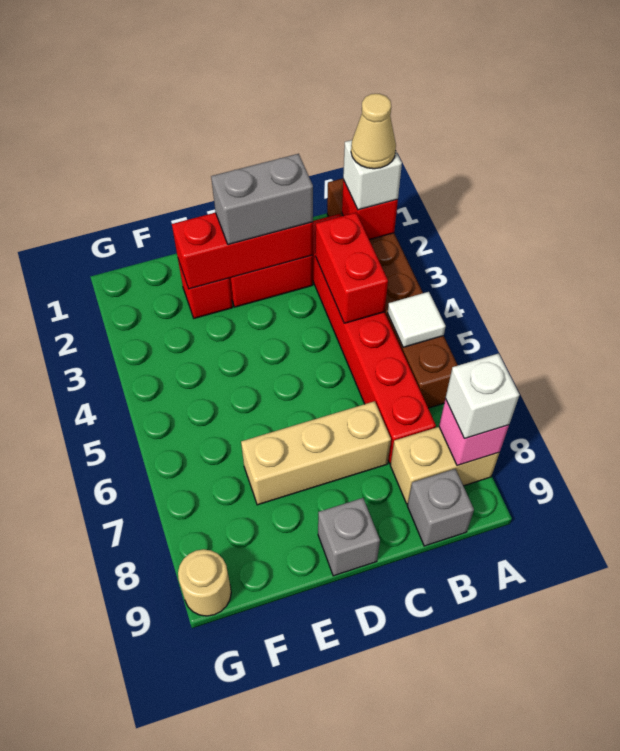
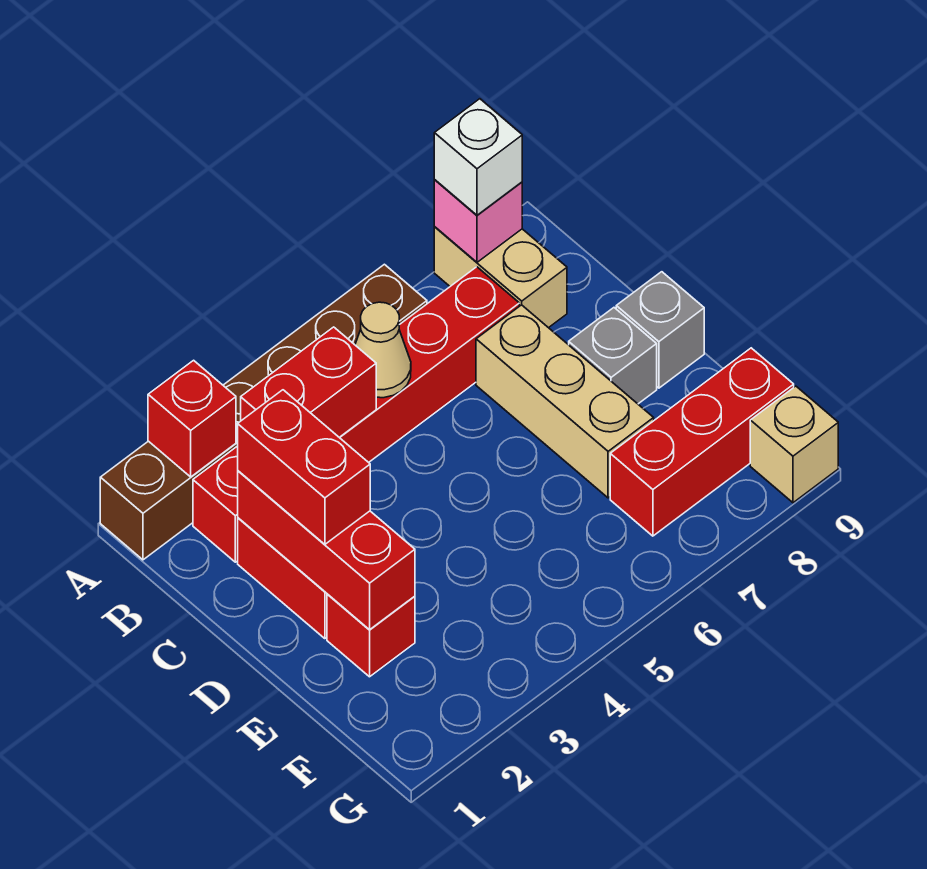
white 1x1 brick [343,140,402,210] -> none
tan 1x1 cone [351,94,396,169] -> tan 1x1 cone moved to [355,302,411,398]
white 1x1 tile [388,292,446,347] -> none
grey 1x1 brick [407,469,474,546] -> grey 1x1 brick moved to [569,308,657,404]
grey 1x2 brick [211,154,313,245] -> red 1x2 brick [238,390,370,544]
none -> red 1x3 brick [610,348,794,536]
tan 1x1 round brick [178,549,231,616] -> tan 1x1 brick [750,386,838,503]

